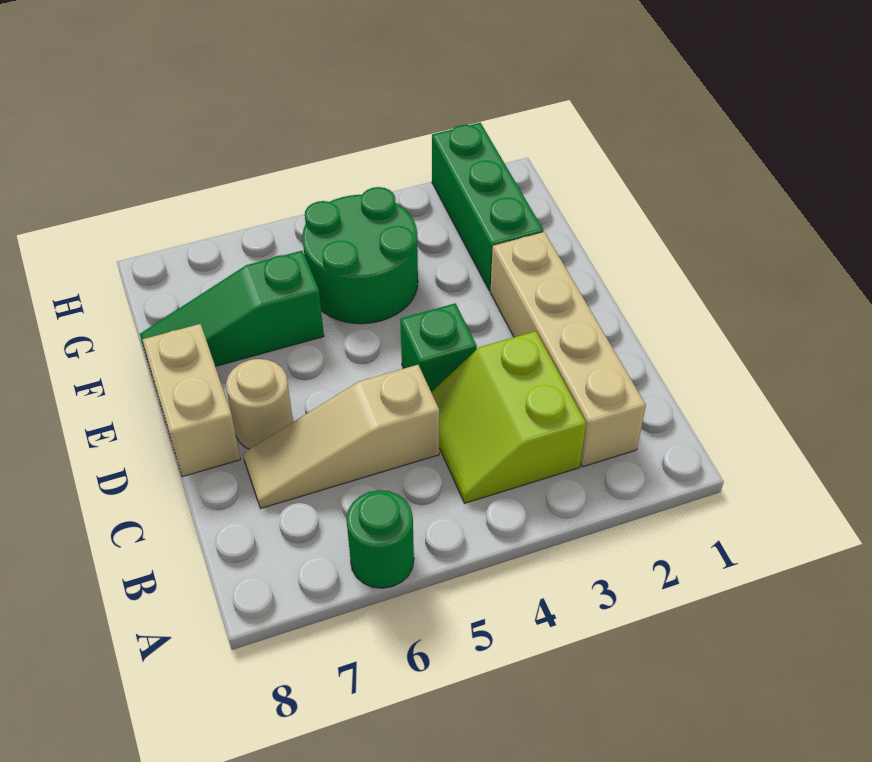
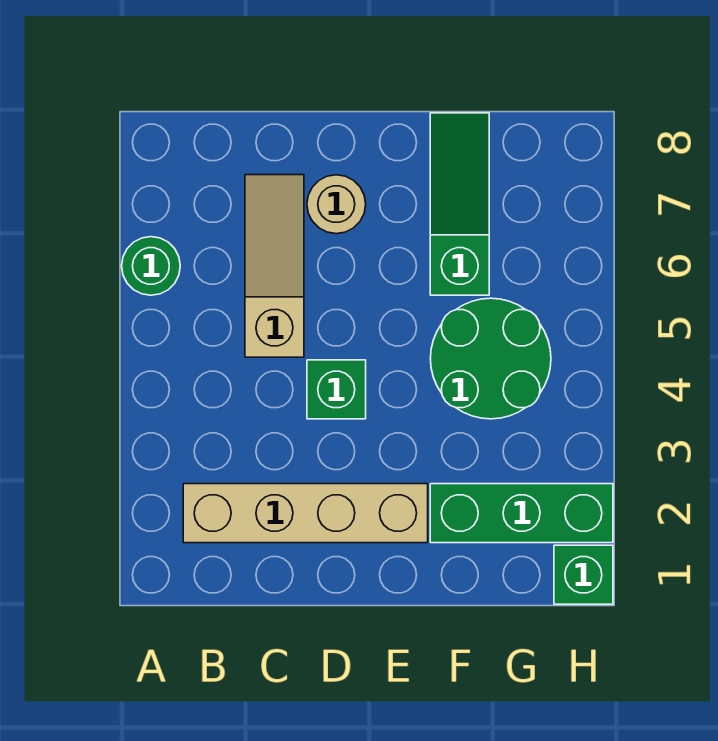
lime 2x2 slope [431,331,586,503] -> none
tan 1x2 brick [143,324,241,477] -> none
none -> green 1x1 brick [554,545,613,604]

